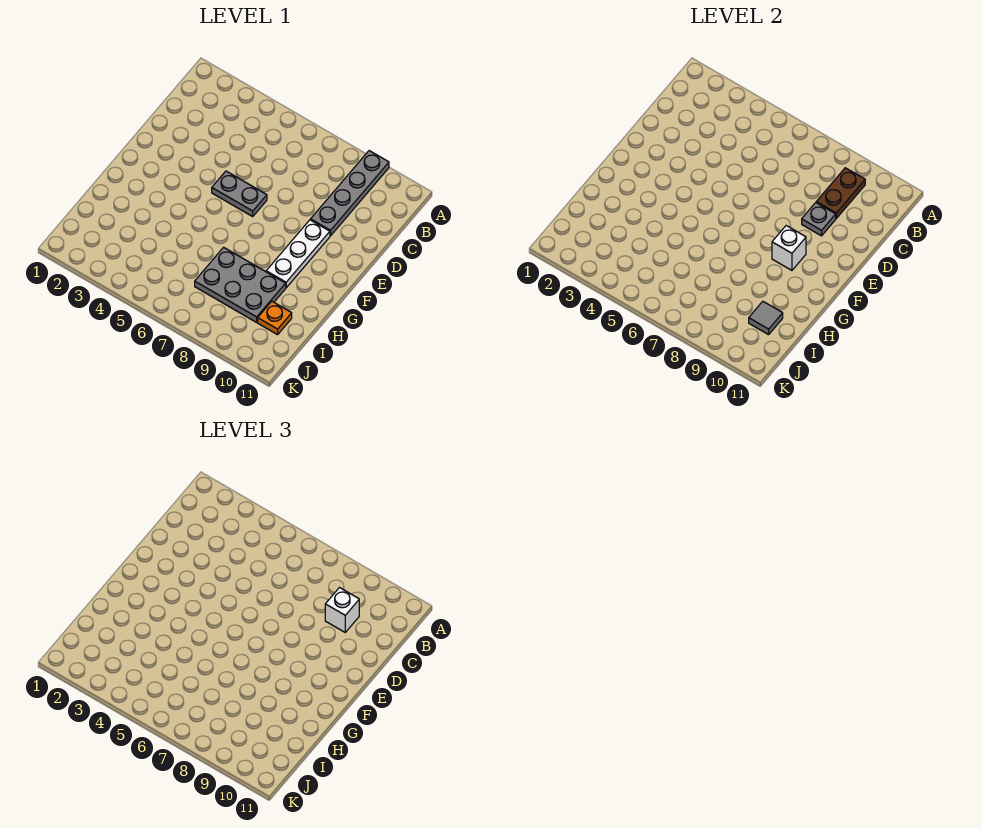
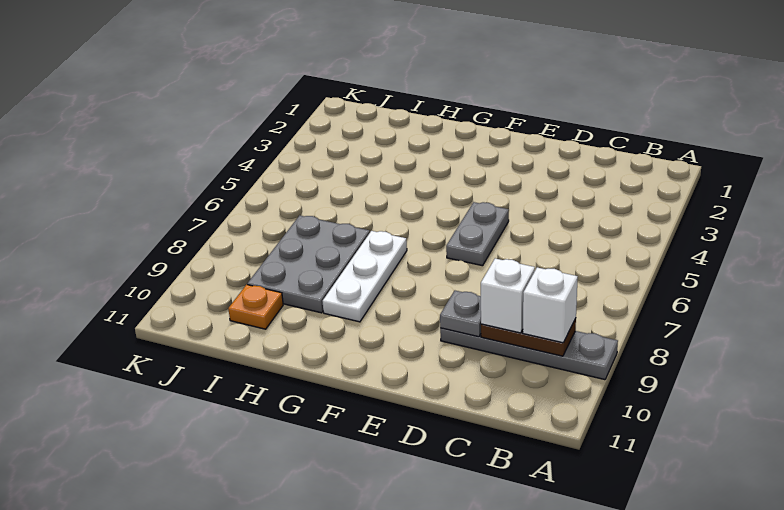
white 1x3 plate [266,220,330,288] -> white 1x3 plate turned to [323,231,407,322]
white 1x1 brick [772,226,806,270] -> white 1x1 brick moved to [523,267,578,343]
grey 1x1 tile [749,301,783,335] -> none

